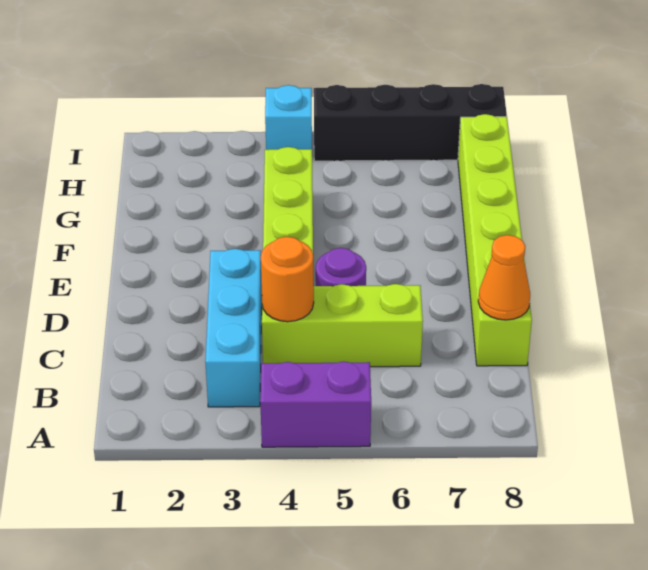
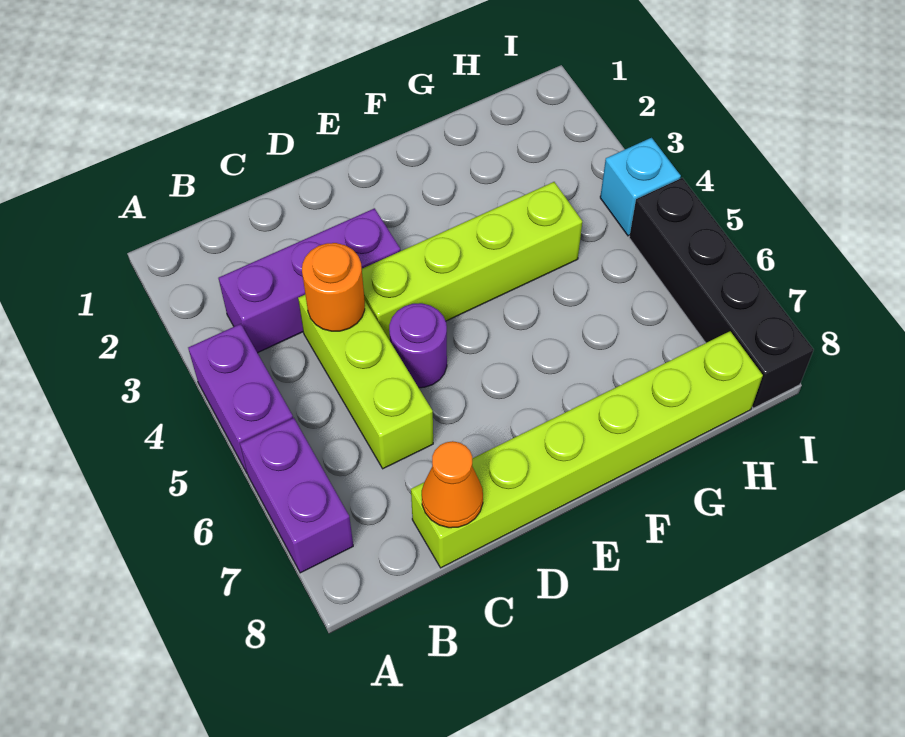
none -> purple 1x2 brick [240,418,353,573]
cyan 1x3 brick [205,249,262,407] -> purple 1x3 brick [219,208,401,353]

